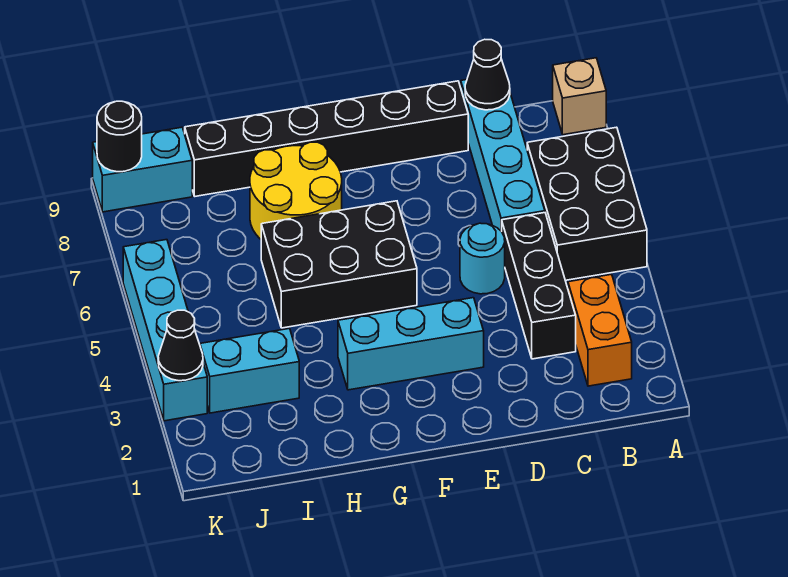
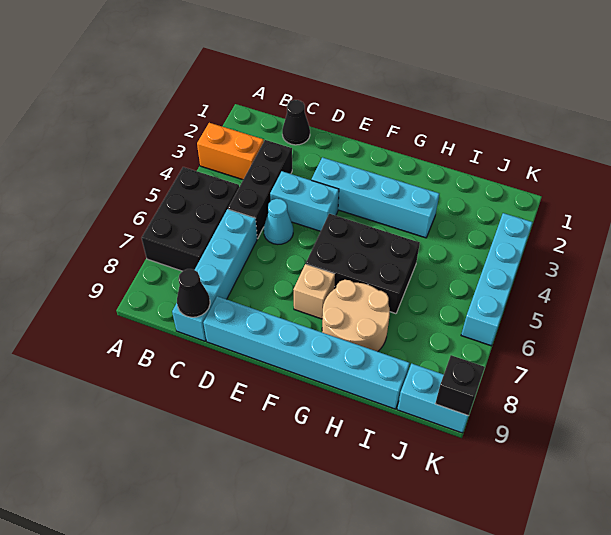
tan 1x1 brick [553,58,606,135] -> tan 1x1 brick moved to [293,264,335,319]
orange 1x2 brick [568,274,632,386] -> orange 1x2 brick turned to [197,123,264,180]
cyan 1x1 round brick [460,223,505,294] -> cyan 1x1 cone [264,199,293,244]
black 1x6 brick [185,81,468,196] -> cyan 1x6 brick [203,296,410,409]
cyan 1x3 brick [338,298,484,390] -> cyan 1x4 brick [311,157,439,238]
yellow 2x2 round brick [250,142,342,239] -> tan 2x2 round brick [322,280,390,352]
cyan 1x2 brick [200,329,299,413] -> cyan 1x2 brick moved to [270,171,339,231]
black 1x1 cone [158,310,203,381] -> black 1x1 cone moved to [282,100,310,145]
black 1x1 round brick [97,101,142,172] -> black 1x1 brick [435,355,485,416]

